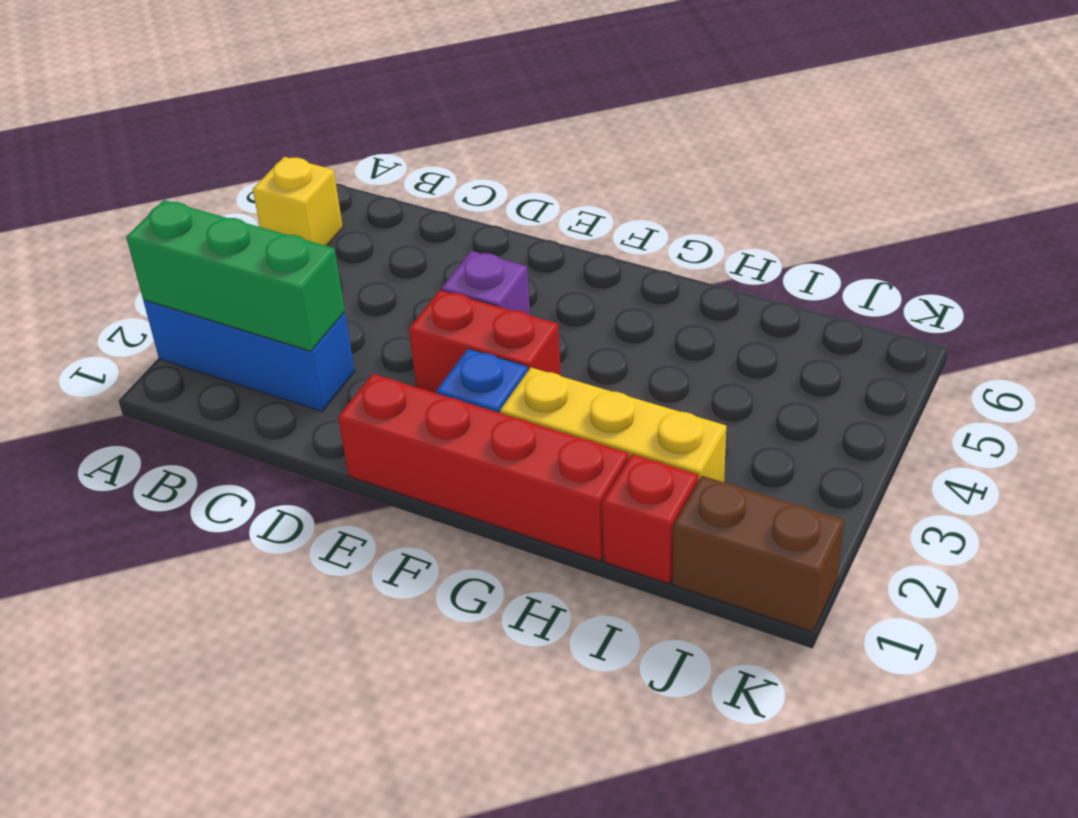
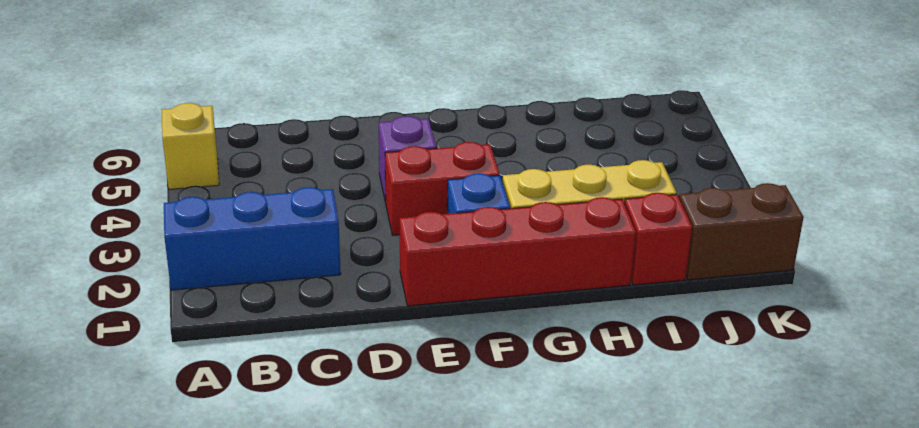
green 1x3 brick [126,200,345,351] -> none

